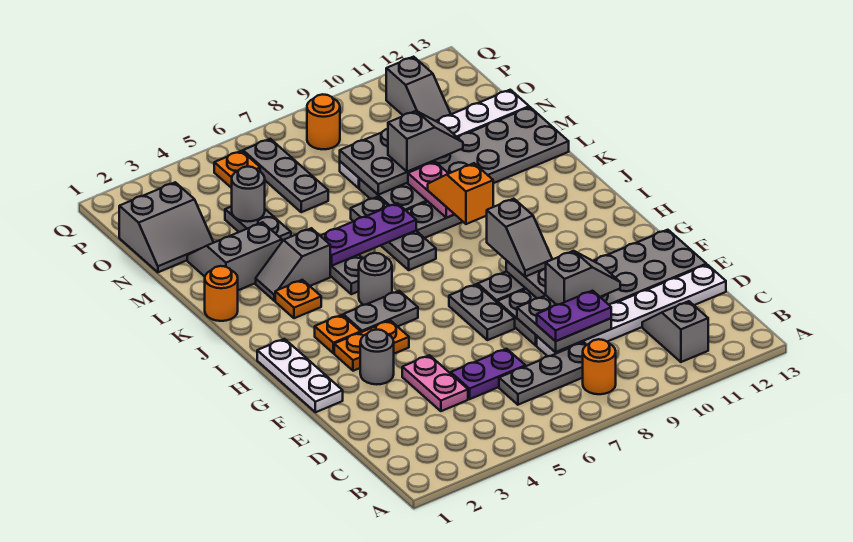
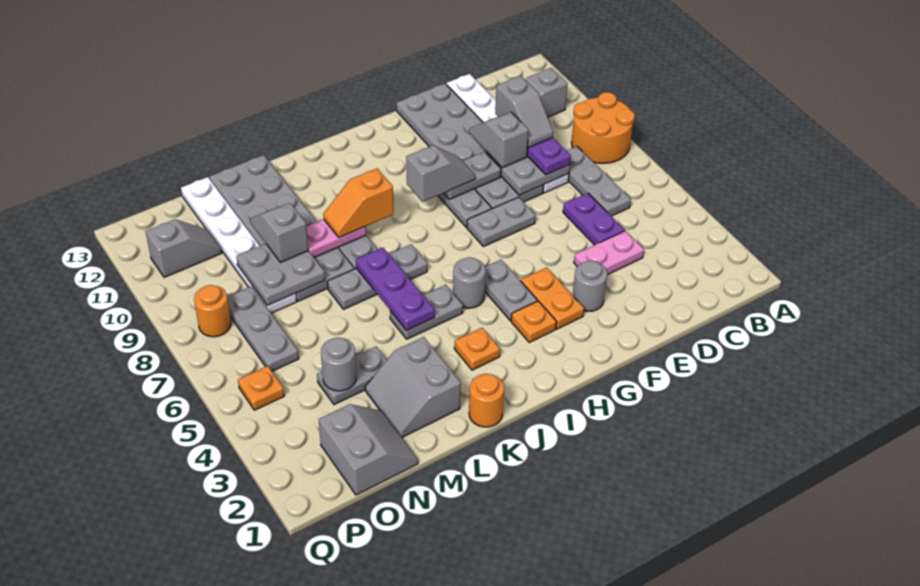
orange 1x1 round brick [583,339,616,394] -> orange 2x2 round brick [572,92,635,163]
white 1x3 plate [257,339,343,412] -> none
grey 1x2 slope [256,228,330,301] -> grey 1x2 slope moved to [495,76,553,147]
grey 1x3 plate [243,139,328,212] -> grey 1x3 plate turned to [227,287,299,371]

